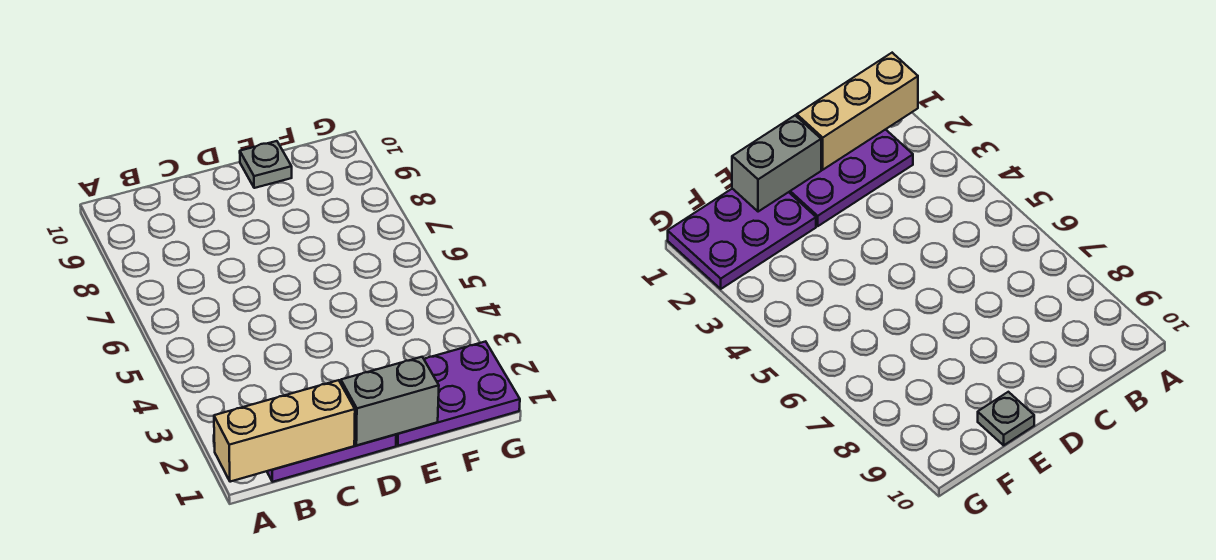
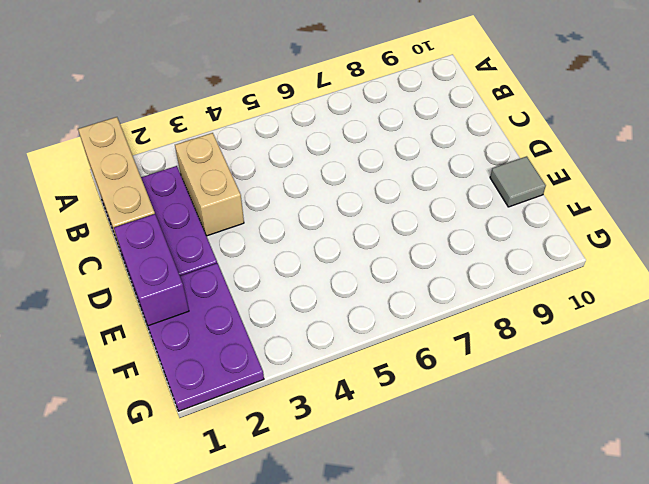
none -> tan 1x2 brick [175,133,244,236]
grey 1x2 brick [341,357,439,445] -> purple 1x2 brick [114,214,189,326]
grey 1x1 plate [240,141,292,188] -> grey 1x1 tile [490,156,546,207]

